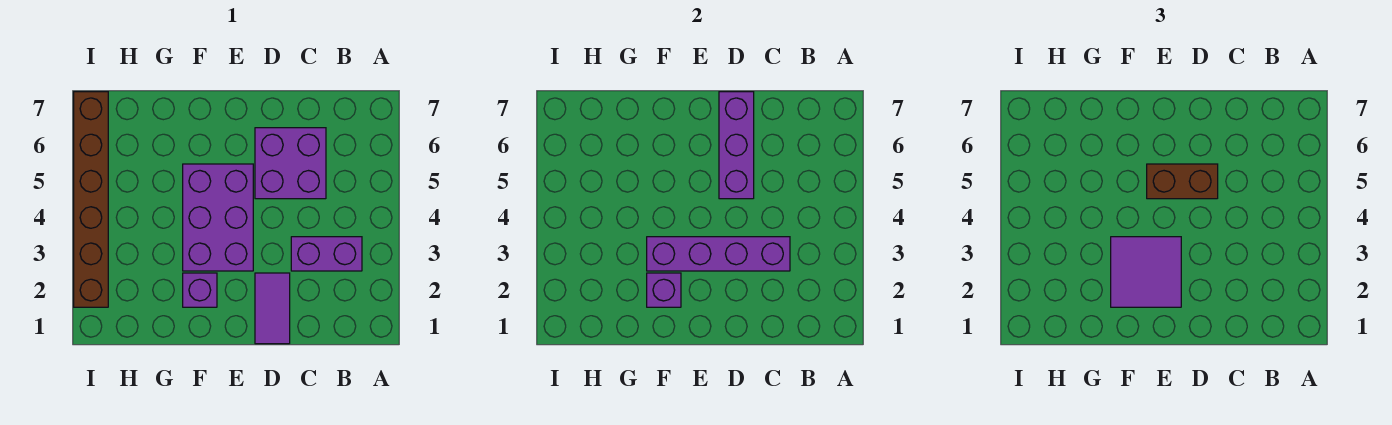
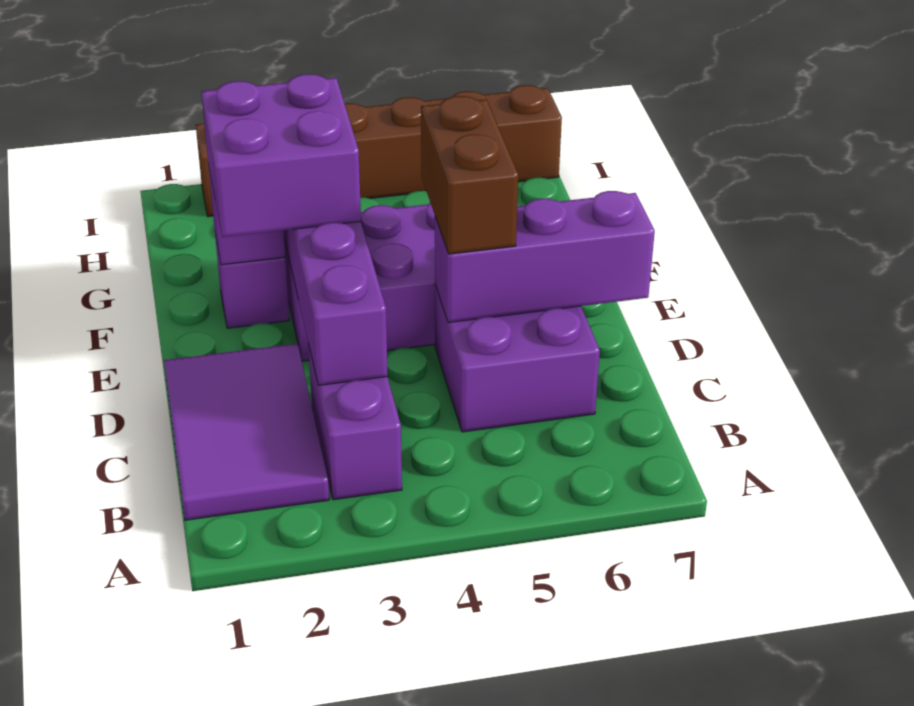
purple 1x2 tile [255,273,290,344] -> purple 2x3 tile [164,344,329,520]
purple 2x2 tile [1111,237,1181,307] -> purple 2x2 brick [202,74,361,237]

